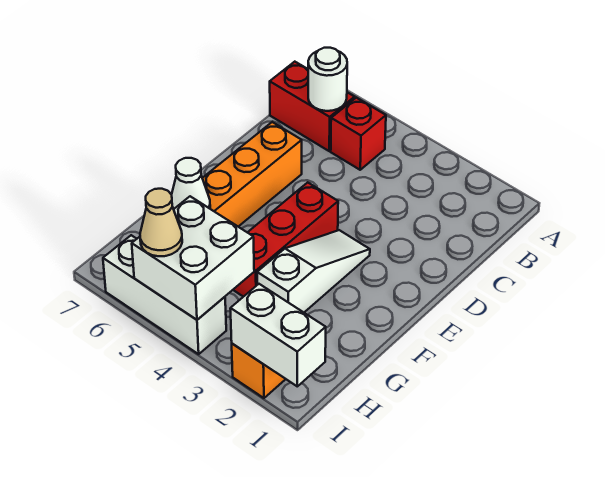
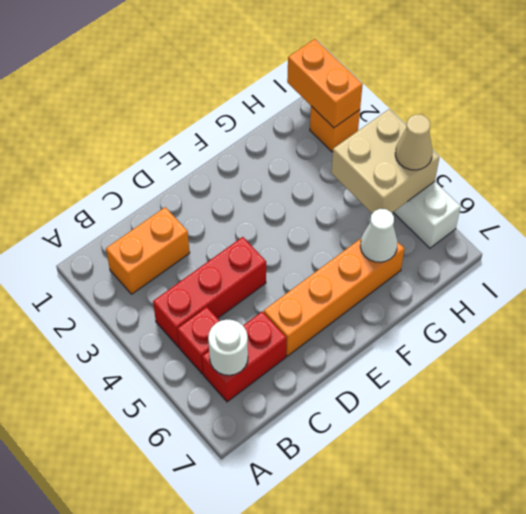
none -> orange 1x2 brick [106,207,190,294]
red 1x2 brick [270,62,355,151] -> red 1x2 brick turned to [202,312,287,402]
white 1x3 slope [257,230,370,312] -> none
red 1x3 brick [233,182,338,297] -> red 1x3 brick moved to [153,237,266,347]
white 2x2 brick [132,196,254,320] -> tan 2x2 brick [331,109,439,213]
white 1x2 brick [230,284,326,386] -> orange 1x2 brick [287,39,363,128]

